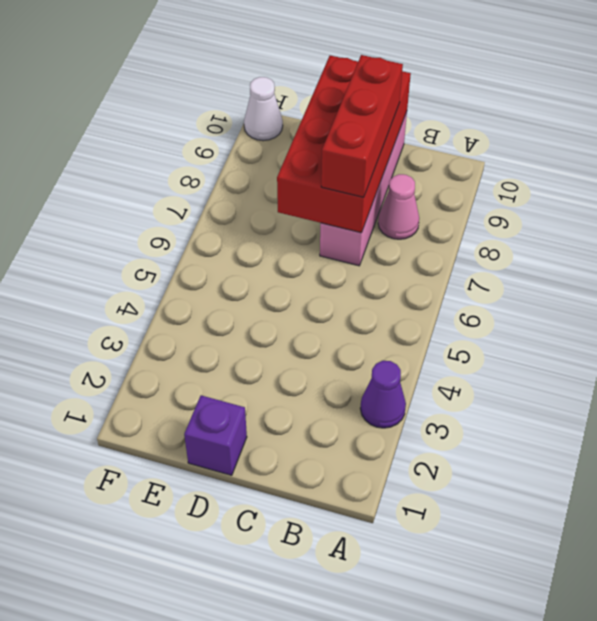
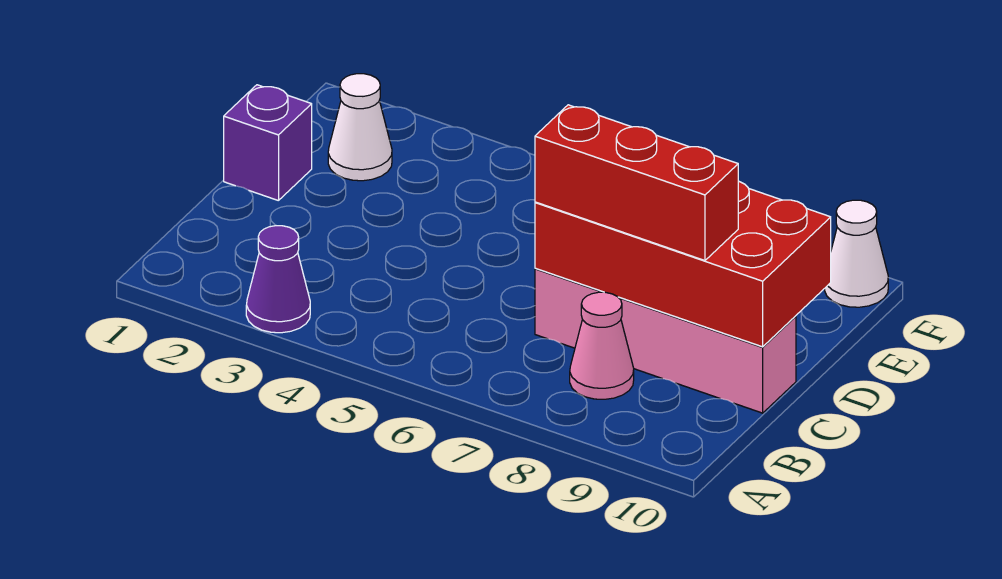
none -> white 1x1 cone [328,74,392,181]

